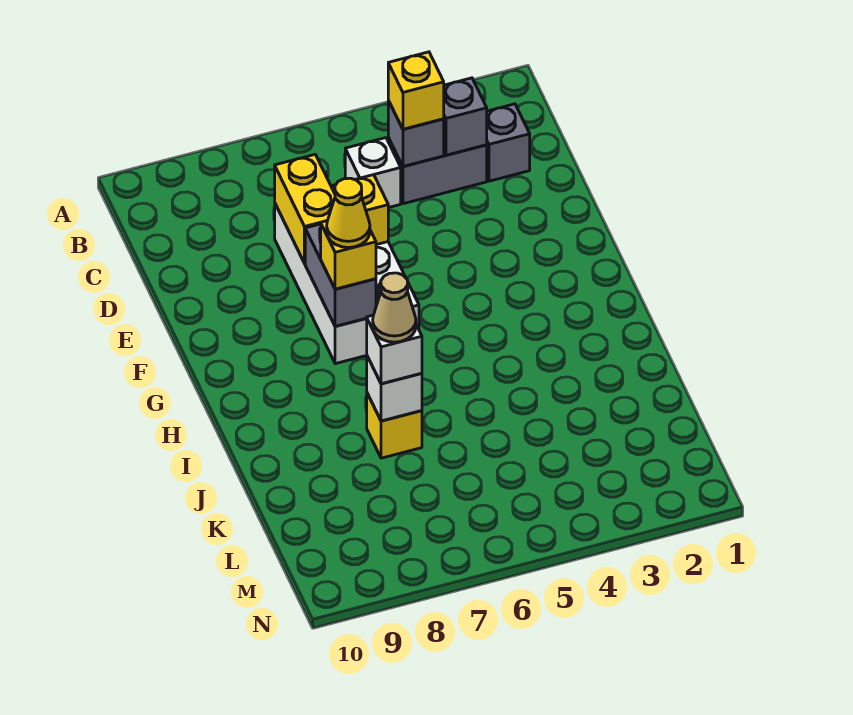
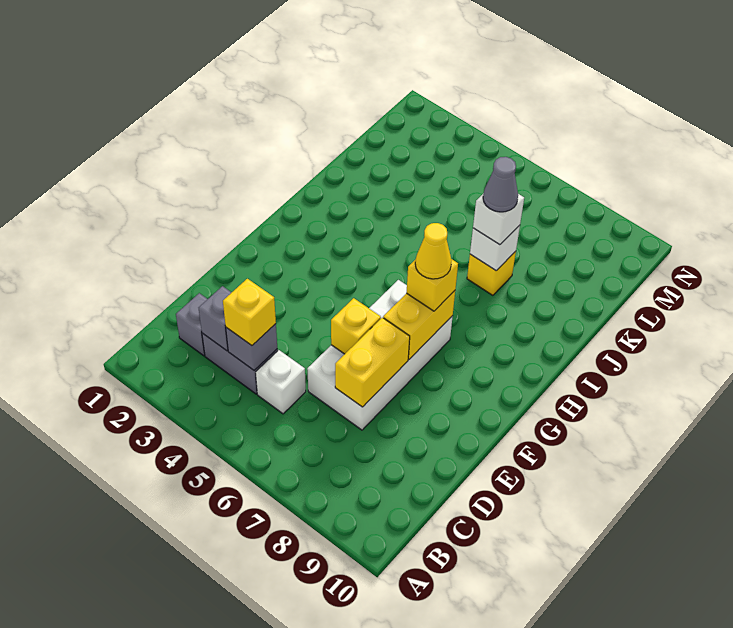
grey 1x2 brick [305,224,376,326] -> yellow 1x2 brick [383,291,455,359]
tan 1x1 cone [373,273,416,342] -> grey 1x1 cone [483,157,518,212]

